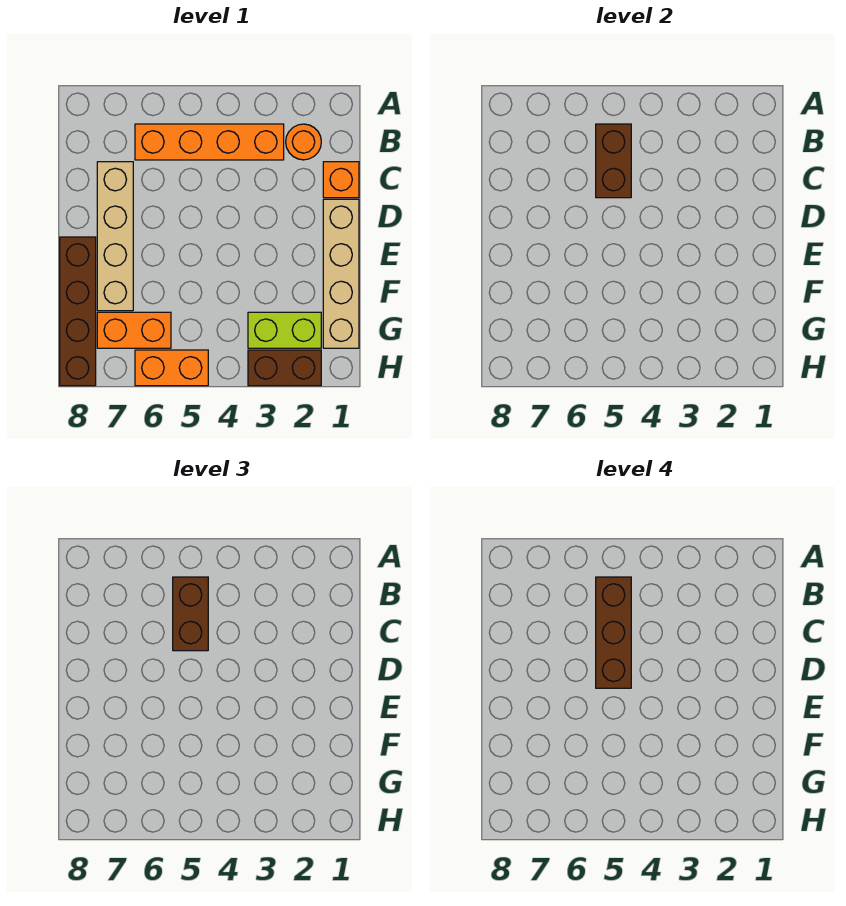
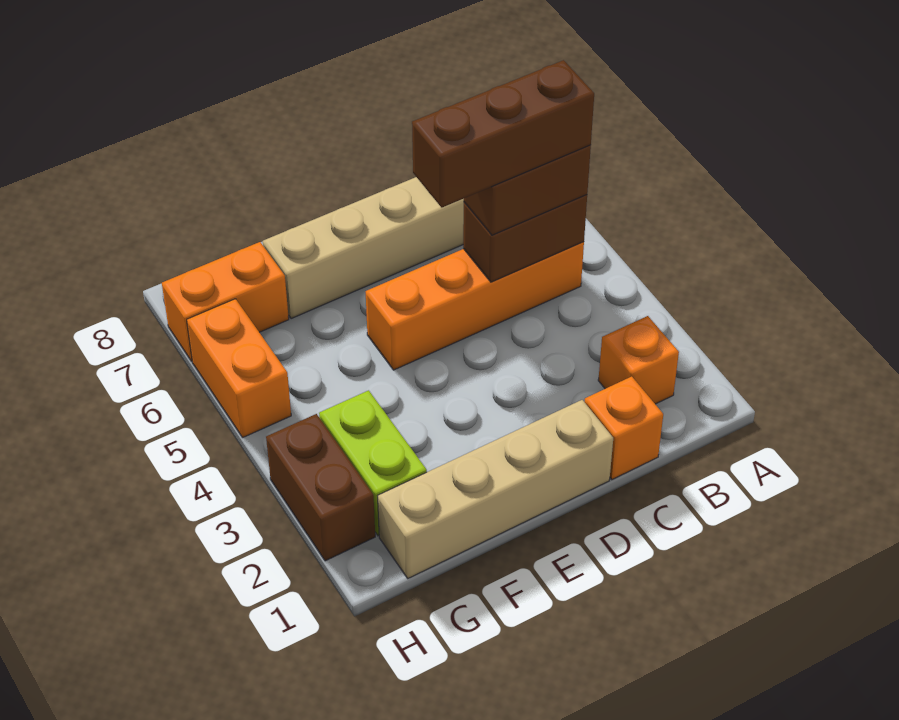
orange 1x1 round brick [286,124,321,160] -> orange 1x1 brick [598,316,679,404]
orange 1x4 brick [135,124,284,160] -> orange 1x4 brick turned to [366,242,584,370]
brown 1x4 brick [60,237,96,386] -> none
orange 1x2 brick [97,312,171,348] -> orange 1x2 brick turned to [162,242,289,361]

